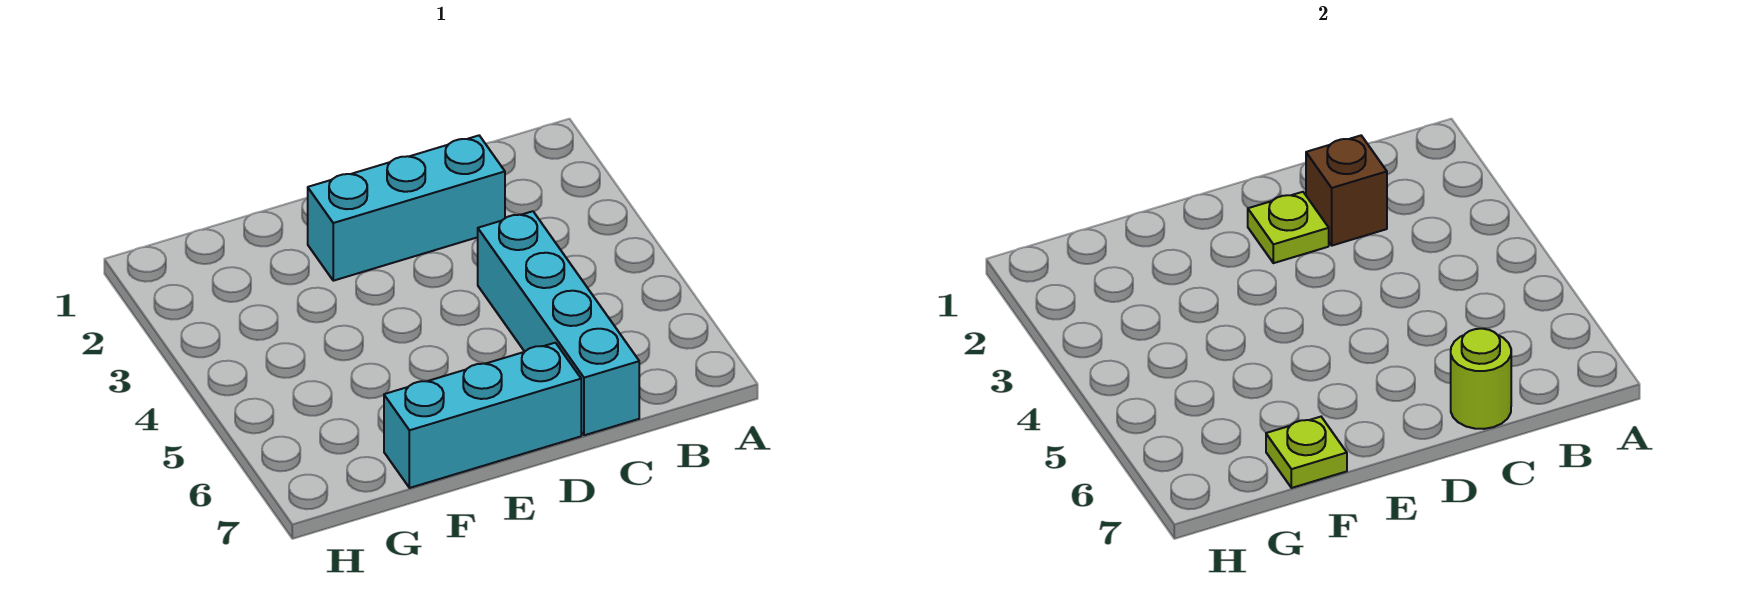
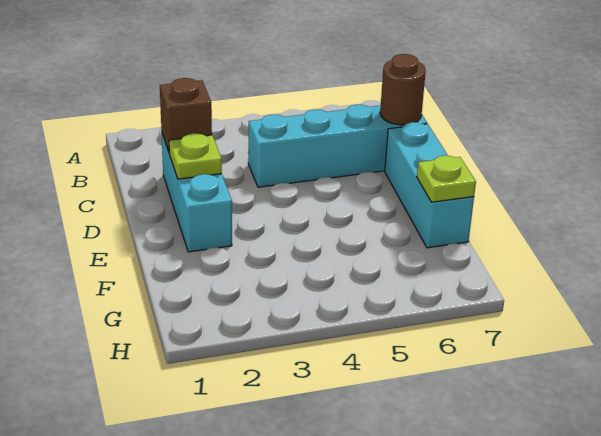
lime 1x1 round brick [1451,329,1511,429] -> brown 1x1 round brick [380,54,426,125]

